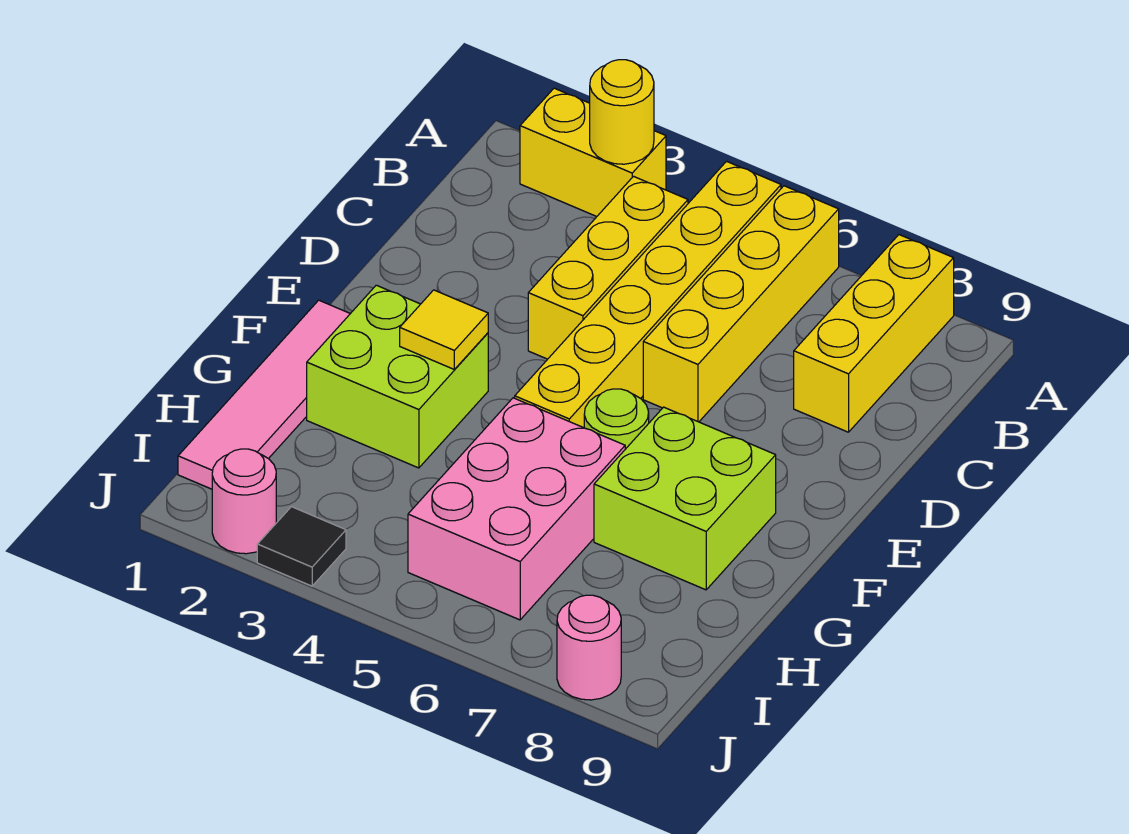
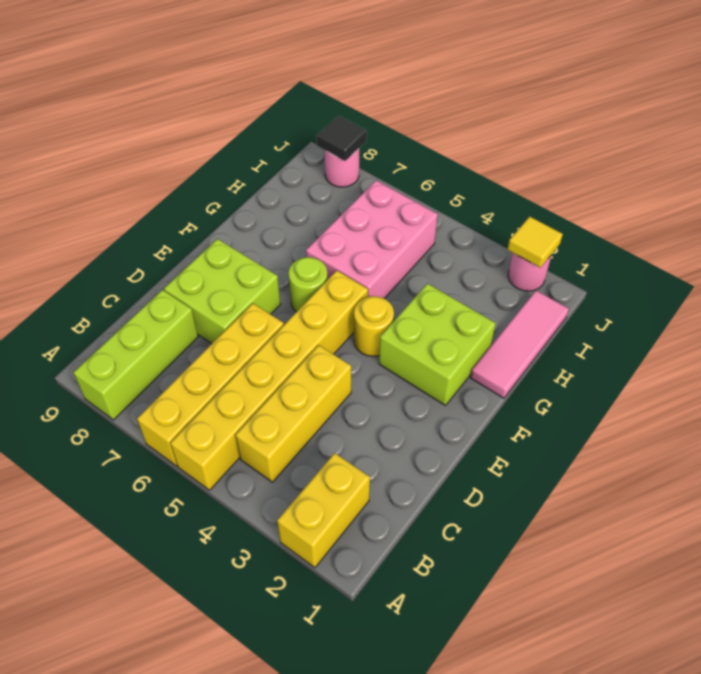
yellow 1x2 brick [520,88,666,216] -> yellow 1x2 brick turned to [277,453,370,568]
yellow 1x1 round brick [590,60,654,164] -> yellow 1x1 round brick moved to [354,296,394,356]
yellow 1x3 brick [794,235,954,432] -> lime 1x3 brick [73,290,198,420]
pink 1x4 tile [178,300,350,489] -> pink 1x3 tile [470,290,569,398]
yellow 1x1 tile [400,290,488,369] -> yellow 1x1 tile moved to [507,216,563,268]
lime 2x2 brick [594,407,776,590] -> lime 2x2 brick moved to [164,239,281,344]
black 1x1 tile [257,507,346,586] -> black 1x1 tile moved to [317,116,367,161]

